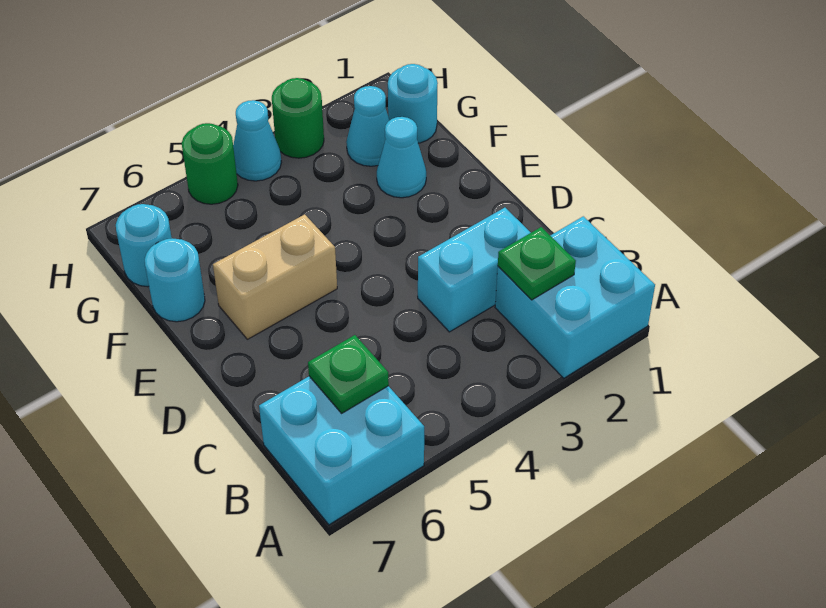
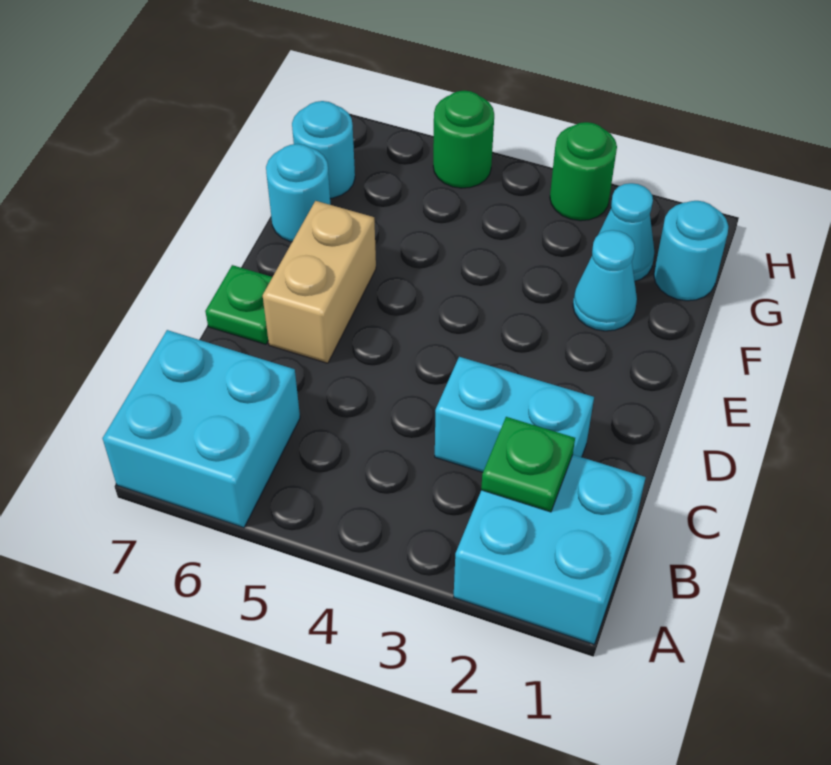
green 1x1 plate [308,335,389,413] -> green 1x1 plate moved to [205,265,272,344]
tan 1x2 brick [213,214,337,339] -> tan 1x2 brick turned to [263,201,376,363]
cyan 1x1 cone [233,100,281,181] -> none

